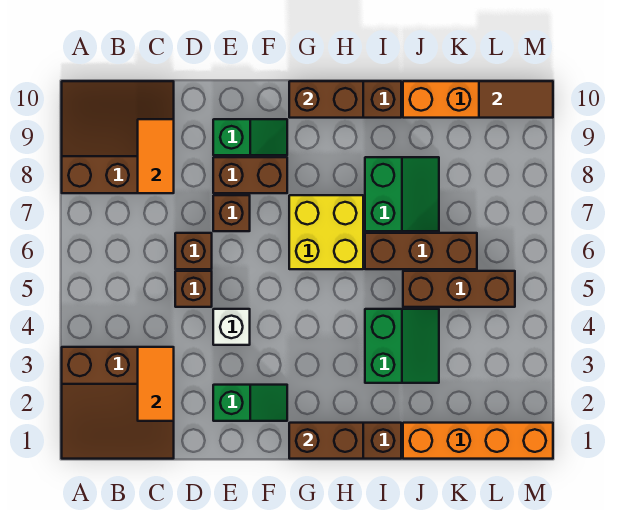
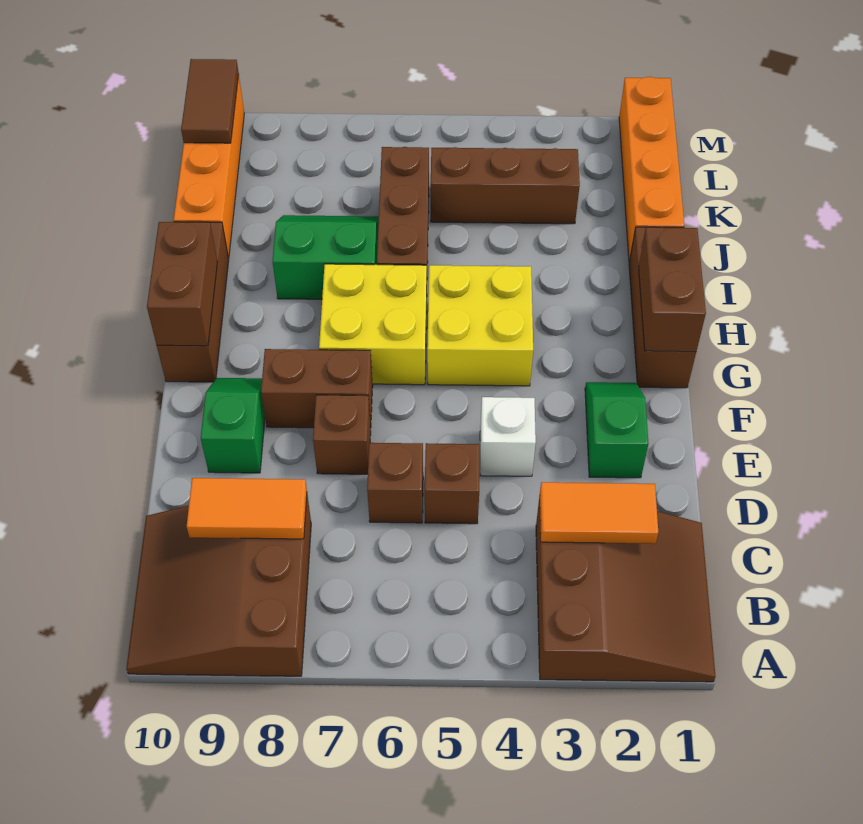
brown 1x2 brick [213,157,287,193] -> brown 1x2 brick turned to [261,349,373,428]
none -> yellow 2x2 brick [427,265,533,386]
green 2x2 slope [365,309,439,383] -> none
brown 1x3 brick [403,271,515,307] -> brown 1x3 brick turned to [431,147,580,224]

